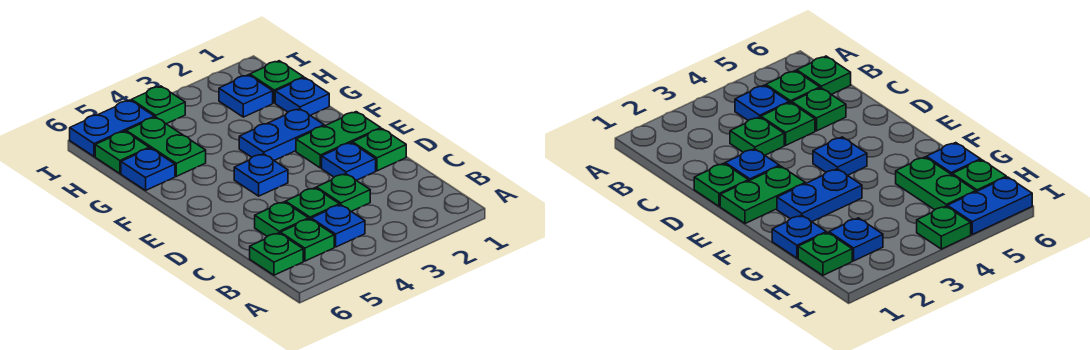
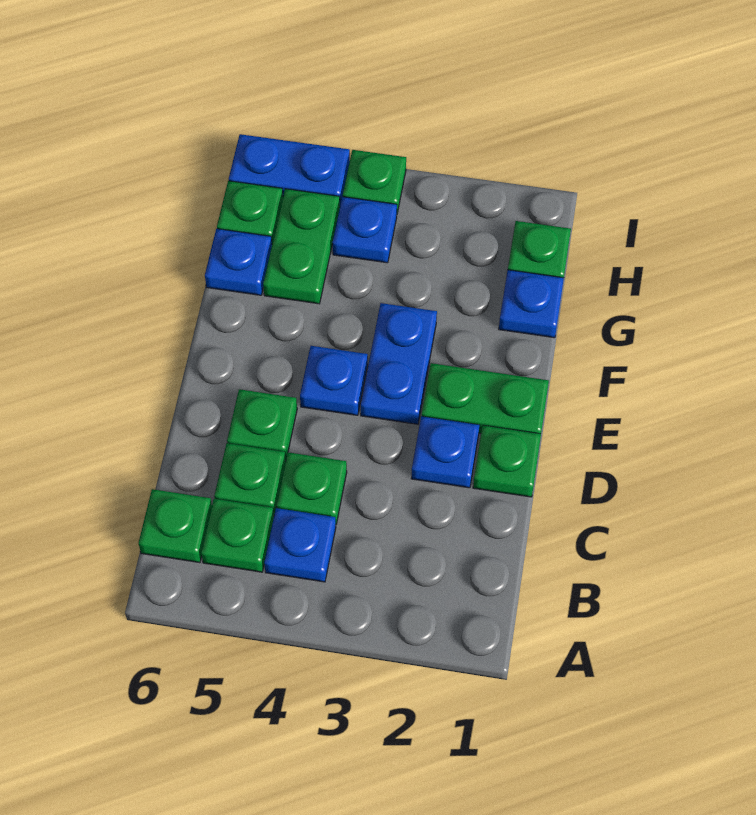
green 1x1 plate [316,174,370,211] -> green 1x1 plate moved to [227,389,297,459]
blue 1x2 plate [239,109,324,160] -> blue 1x2 plate turned to [361,303,437,424]
blue 1x1 plate [219,75,273,117] -> blue 1x1 plate moved to [333,197,397,263]

